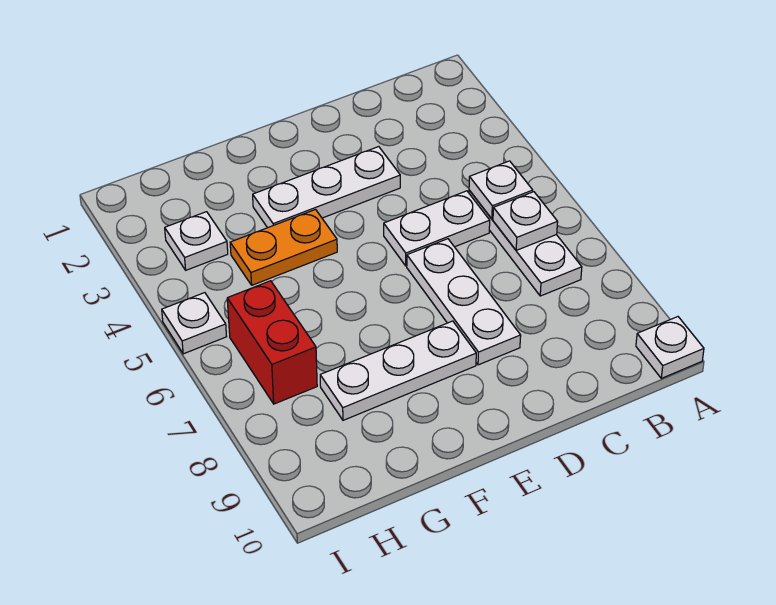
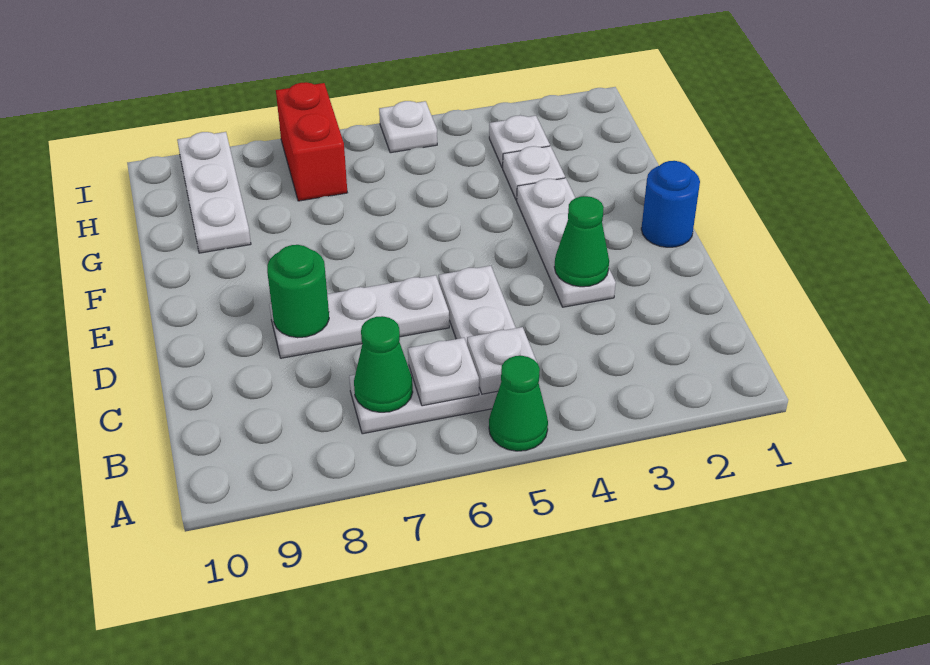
none -> green 1x1 cone [489,356,548,451]
white 1x1 plate [636,317,704,378] -> white 1x1 plate moved to [503,146,565,200]
none -> green 1x1 cone [354,316,413,412]
none -> green 1x1 cone [555,196,609,287]
none -> green 1x1 round brick [267,245,329,338]
none -> blue 1x1 round brick [641,161,700,247]
white 1x3 plate [320,321,476,420] -> white 1x3 plate moved to [177,132,251,253]
orange 1x2 plate [230,210,337,285] -> none
red 1x2 brick [227,281,317,404] -> red 1x2 brick turned to [276,82,347,201]

